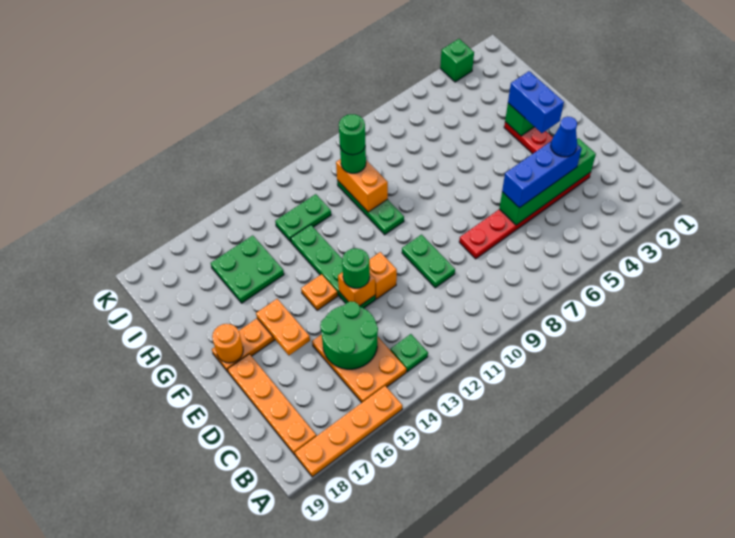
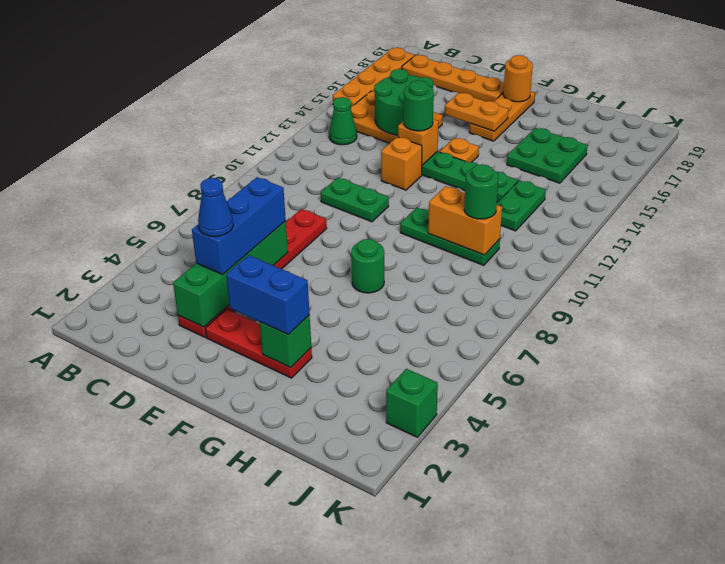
green 1x1 plate [390,334,428,372] -> green 1x1 cone [329,97,357,145]
green 1x1 round brick [339,114,365,155] -> green 1x1 round brick moved to [351,239,384,293]

